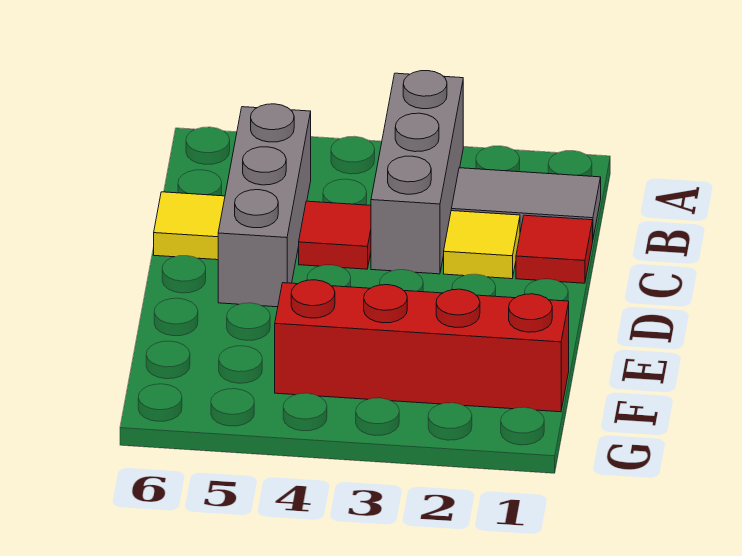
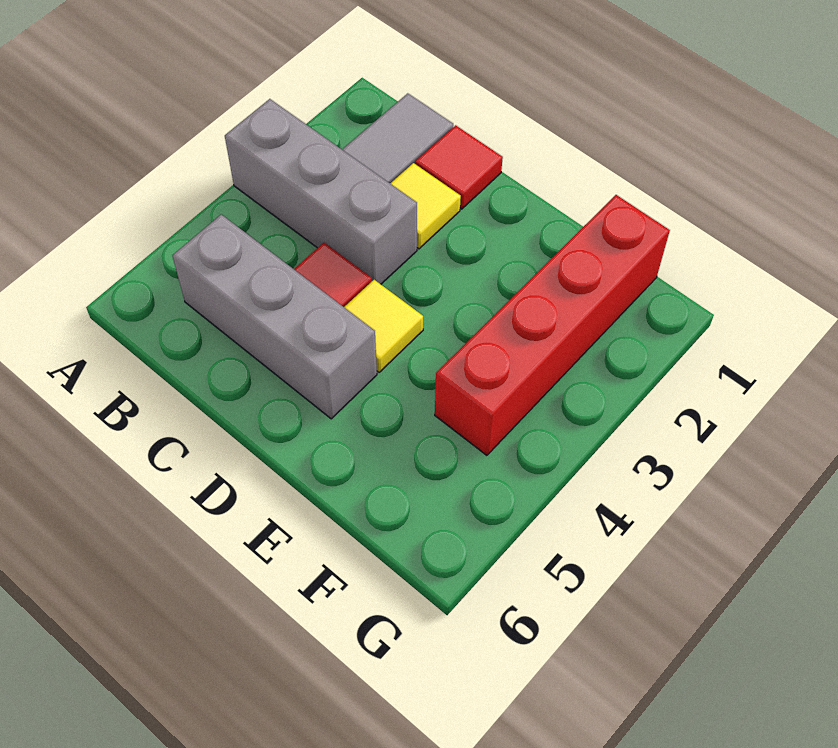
yellow 1x1 tile [154,192,225,260] -> yellow 1x1 tile moved to [344,280,423,372]

